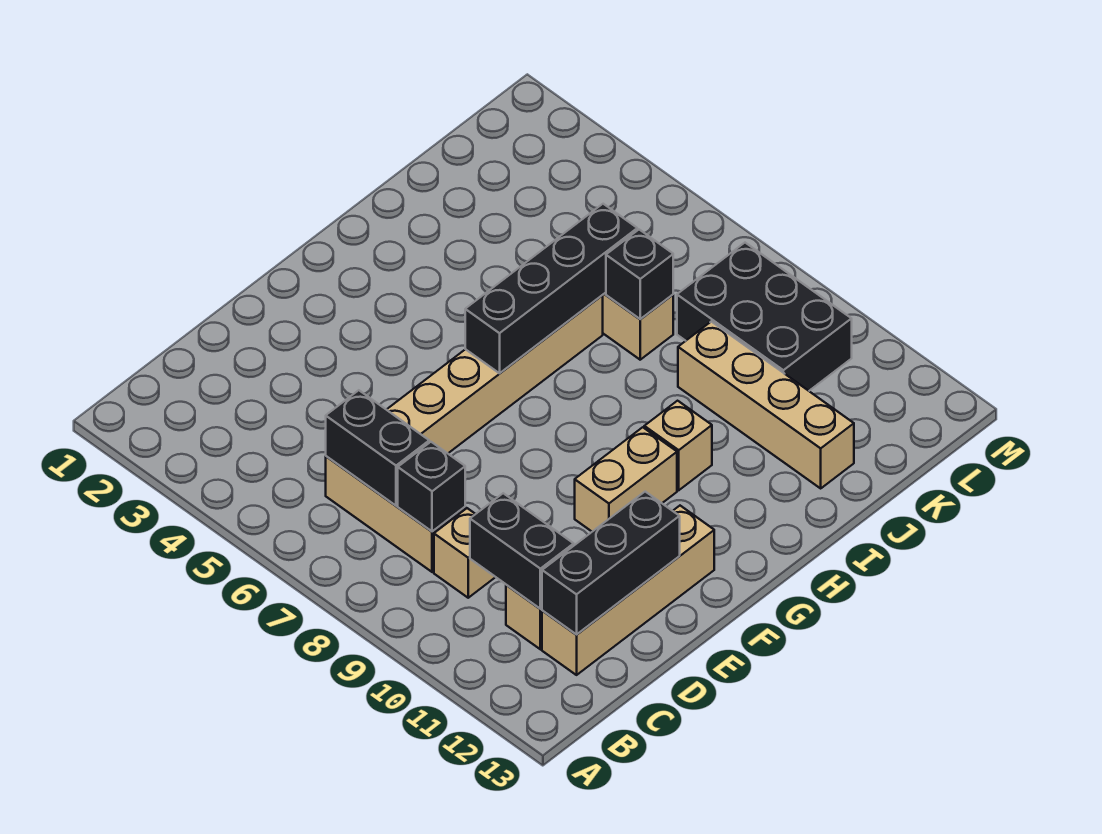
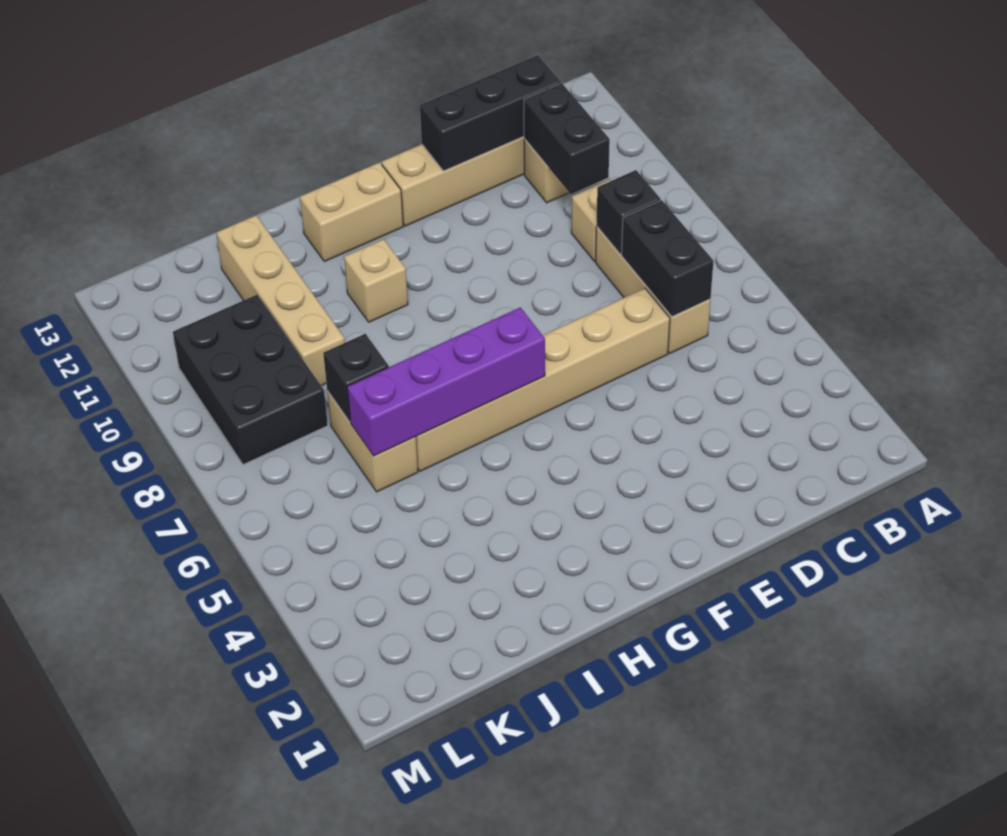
tan 1x2 brick [575,427,677,532] -> tan 1x2 brick moved to [300,162,403,262]
black 1x4 brick [465,204,637,373] -> purple 1x4 brick [347,307,545,456]

